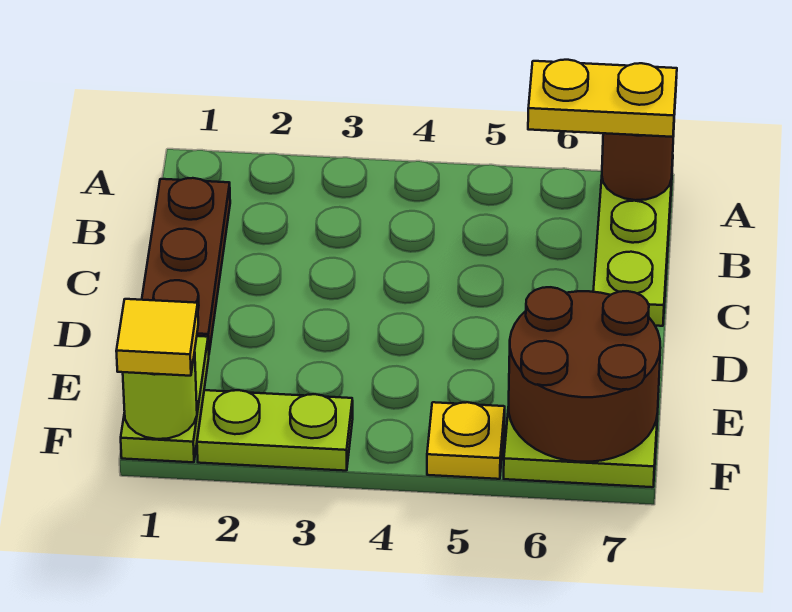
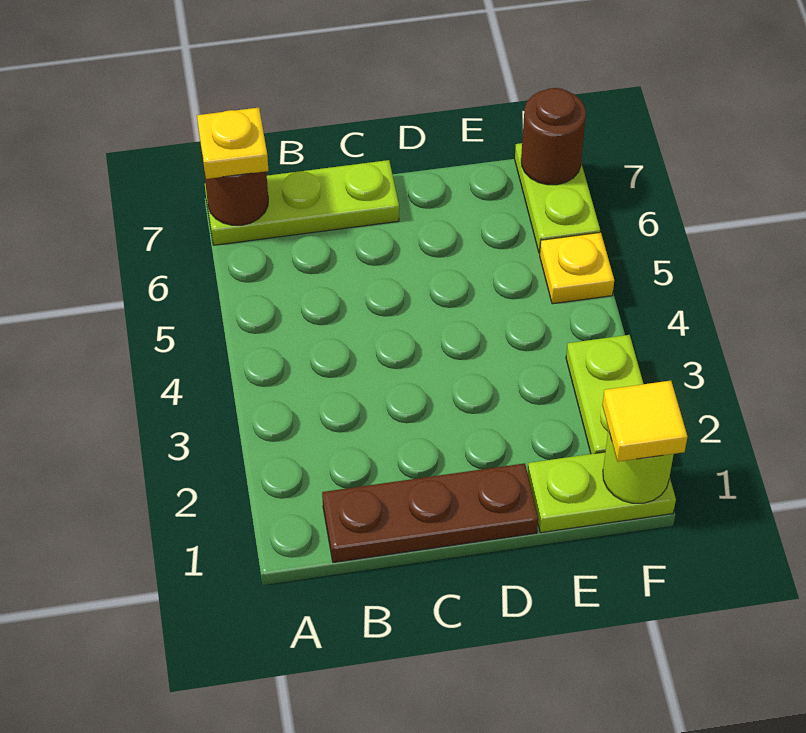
yellow 1x2 plate [528,60,677,137] -> yellow 1x1 plate [197,108,269,179]
brown 2x2 round brick [509,287,661,462] -> brown 1x1 round brick [521,88,586,185]

